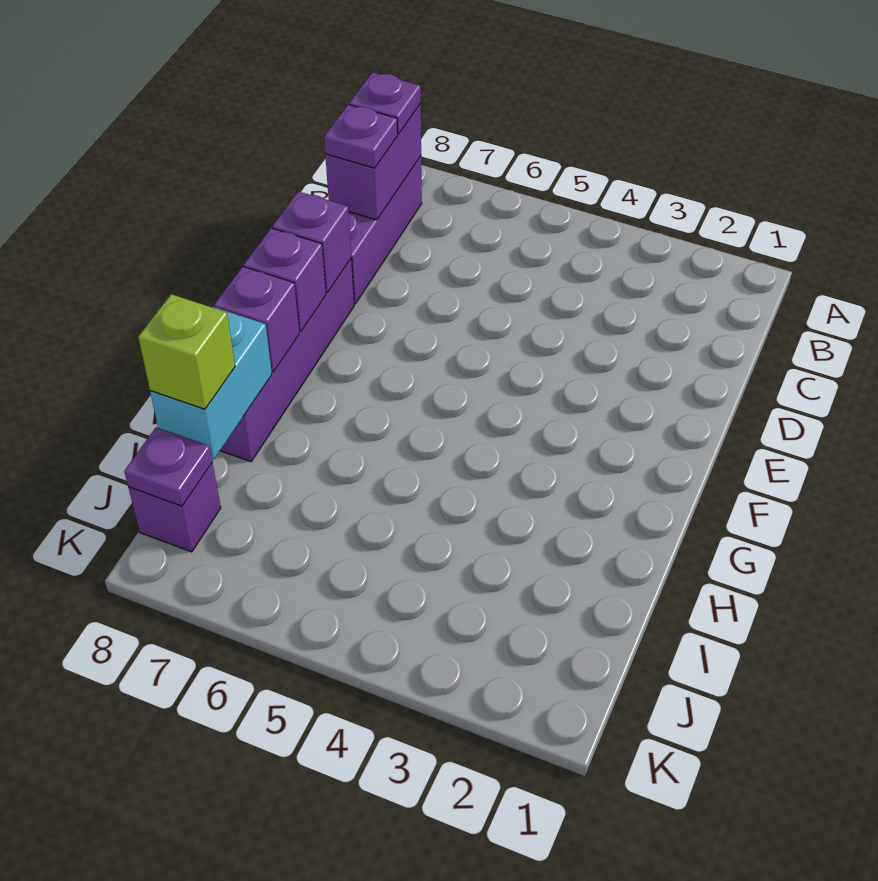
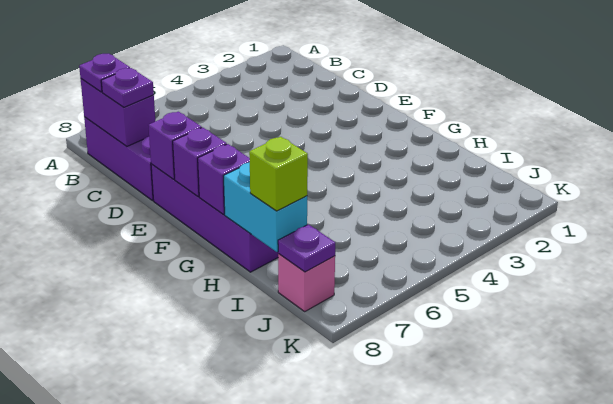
purple 1x1 brick [128,463,221,552] -> pink 1x1 brick [278,254,335,311]

